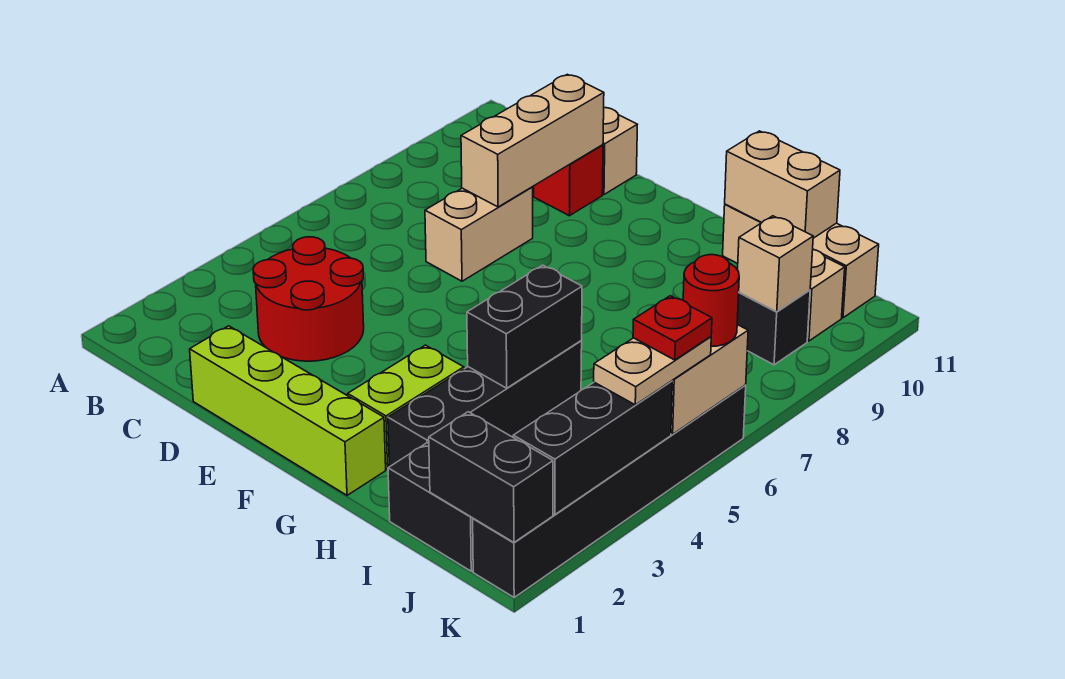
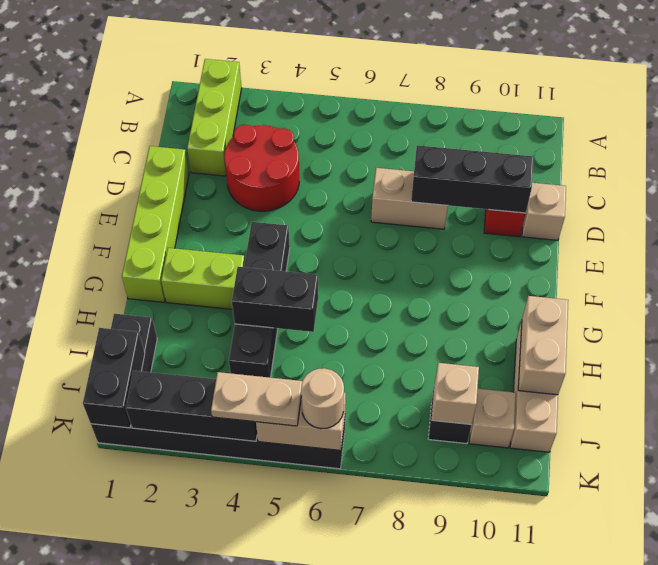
none -> lime 1x3 brick [187,59,242,176]
tan 1x3 brick [461,74,604,207] -> black 1x3 brick [411,145,533,213]
black 1x4 brick [388,341,582,467] -> black 1x4 brick turned to [229,222,290,378]
red 1x1 plate [633,296,712,360] -> none
red 1x1 round brick [683,255,739,347] -> tan 1x1 round brick [301,368,344,429]

